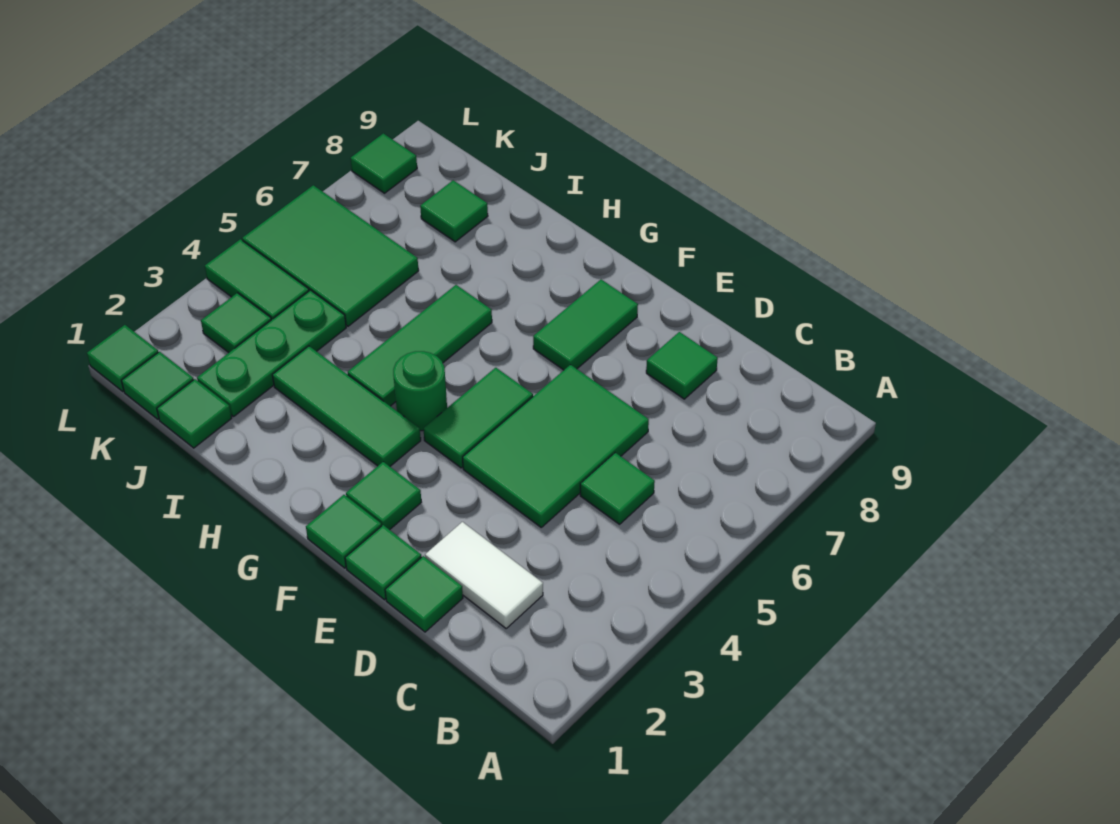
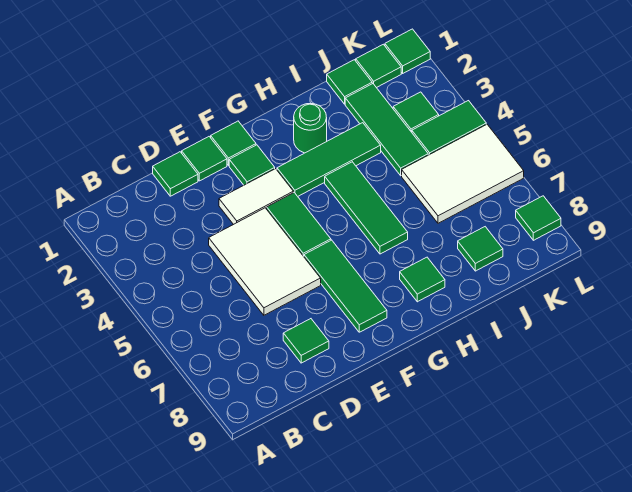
white 1x2 tile [425,522,543,628] -> white 1x2 tile moved to [219,169,293,225]
green 1x1 tile [580,453,655,524] -> green 1x1 tile moved to [400,257,445,302]
green 2x3 tile [463,365,649,527] -> white 2x3 tile [209,208,321,315]
green 1x2 tile [533,280,638,370] -> green 1x3 tile [304,240,387,332]
green 1x1 round brick [393,351,447,431] -> green 1x1 round brick moved to [294,103,327,153]
green 1x3 plate [197,290,346,416] -> green 1x3 tile [345,84,428,176]
green 2x3 tile [242,185,419,326] -> white 2x3 tile [402,124,524,223]

